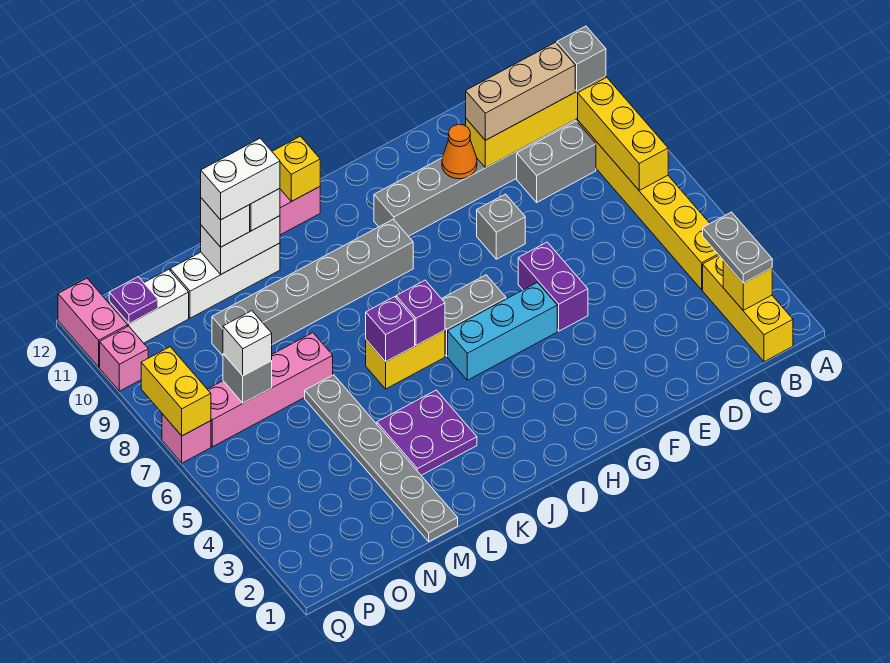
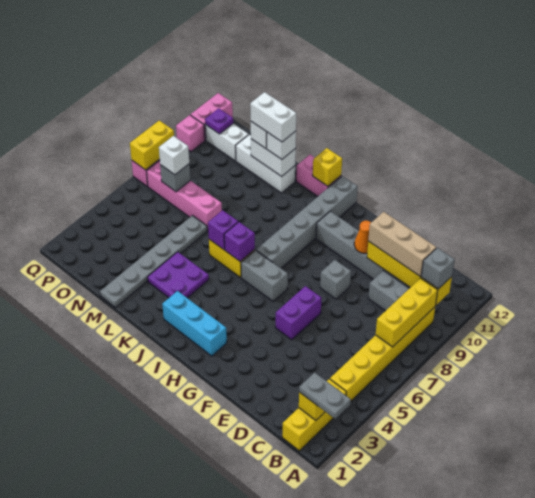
grey 1x2 plate [703,212,772,283] -> grey 1x2 plate turned to [299,372,351,419]
cyan 1x3 brick [448,283,557,380] -> cyan 1x3 brick moved to [162,291,227,356]
grey 1x6 brick [212,219,413,356] -> grey 1x6 brick turned to [256,176,358,268]

